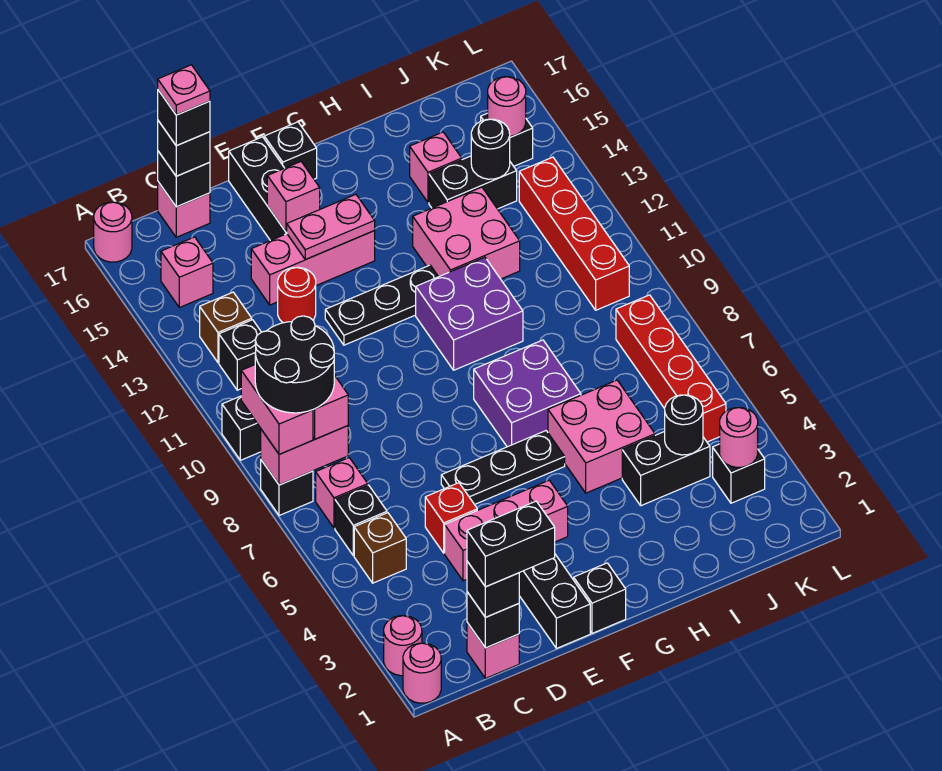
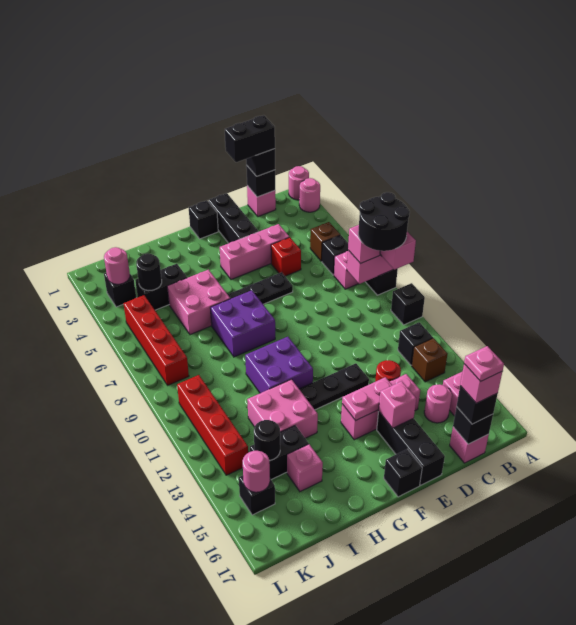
pink 1x1 round brick [94,202,132,262] -> pink 1x1 round brick moved to [424,384,452,423]
black 1x1 brick [158,90,210,146] -> pink 1x1 brick [460,364,502,403]

